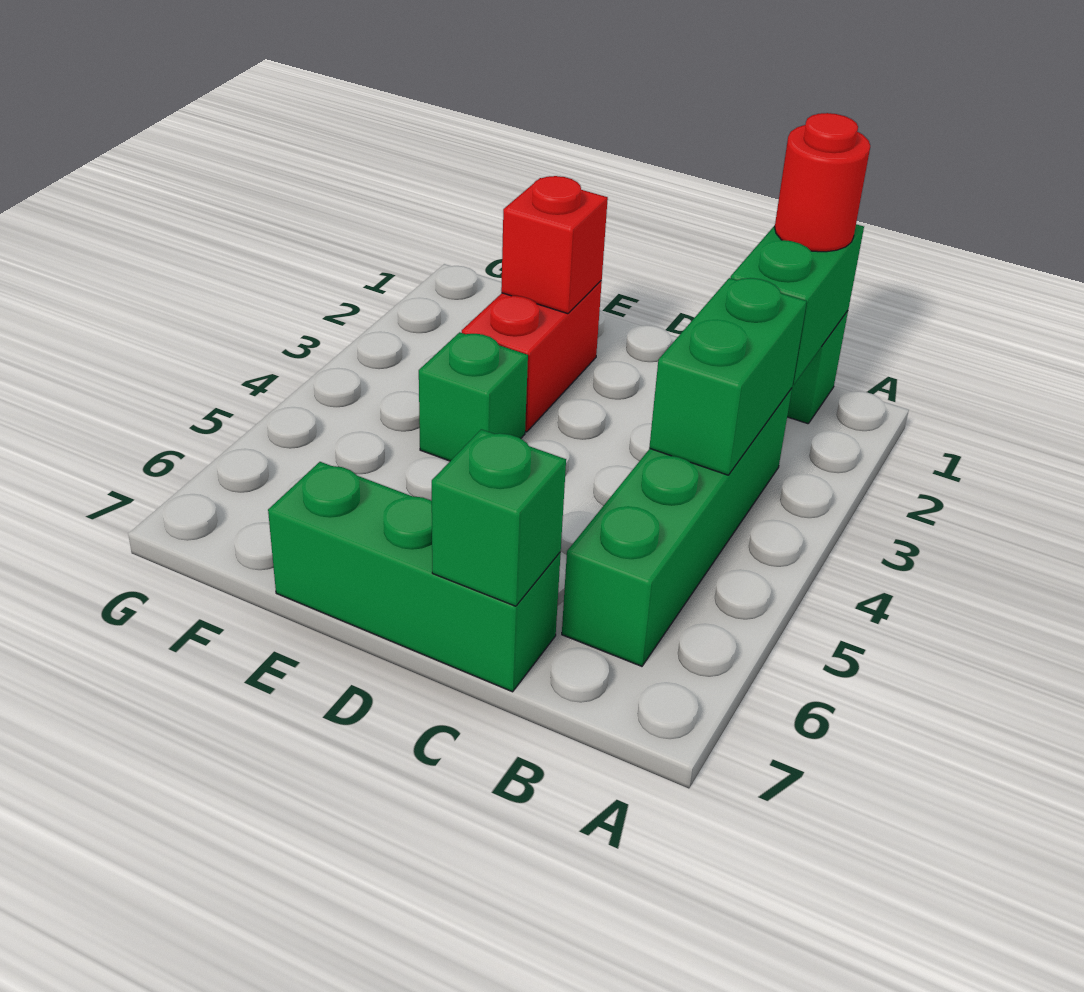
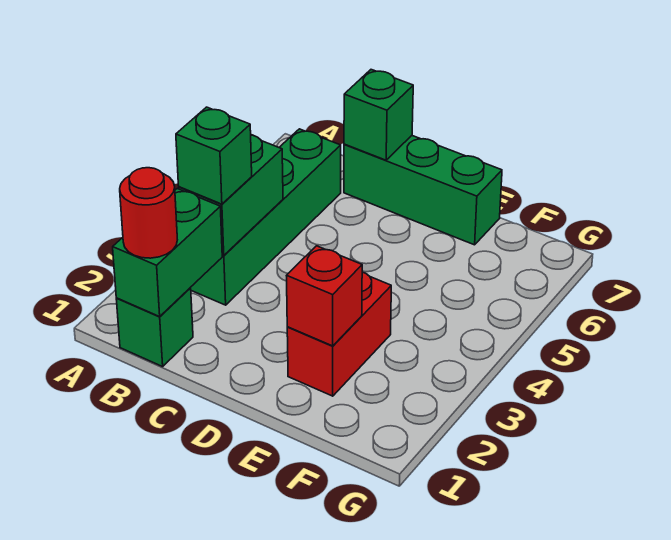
green 1x1 brick [419,332,528,461] -> green 1x1 brick moved to [176,107,252,204]

